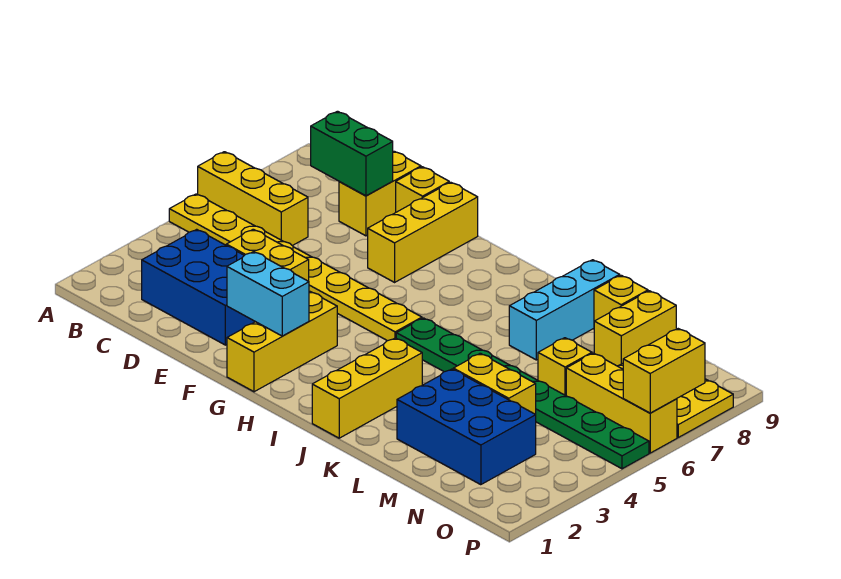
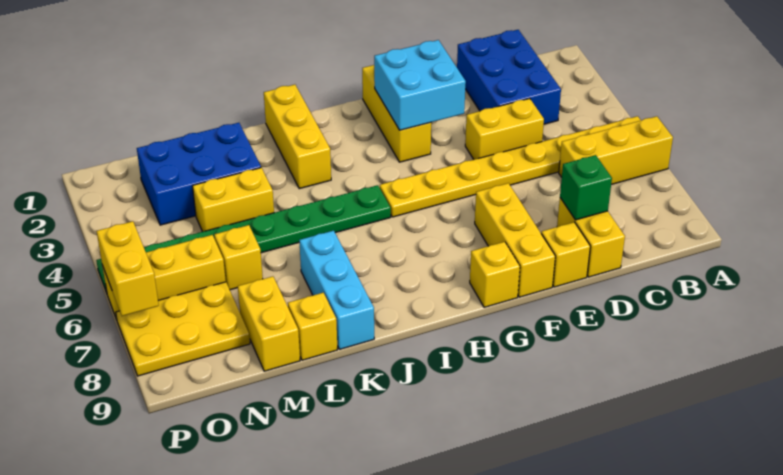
blue 2x3 brick [142,229,255,345] -> blue 2x3 brick turned to [457,30,561,124]
green 1x2 brick [311,111,393,196] -> green 1x1 brick [560,155,612,220]
cyan 1x2 brick [227,252,309,336] -> cyan 2x2 brick [374,40,466,130]
none -> yellow 1x1 brick [470,242,520,307]

